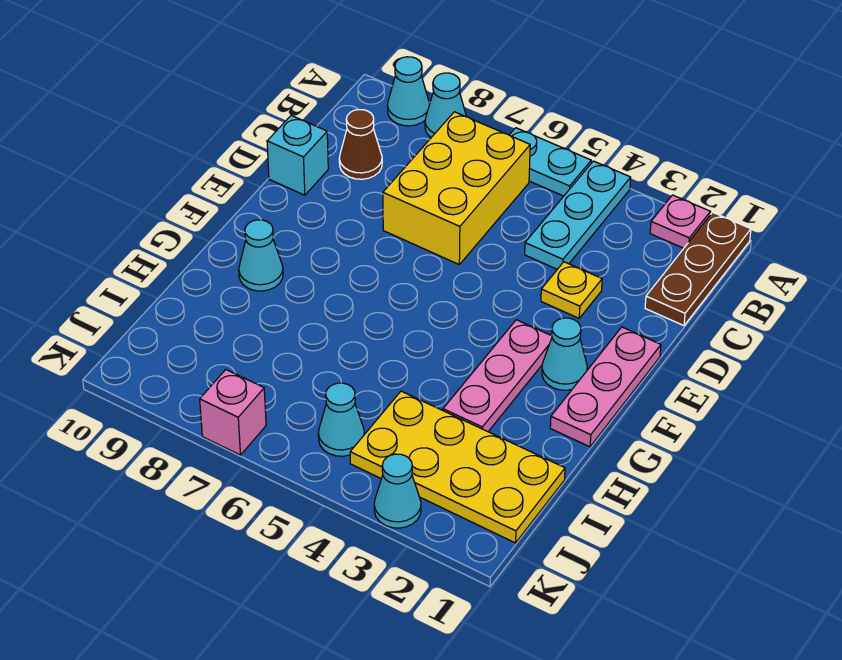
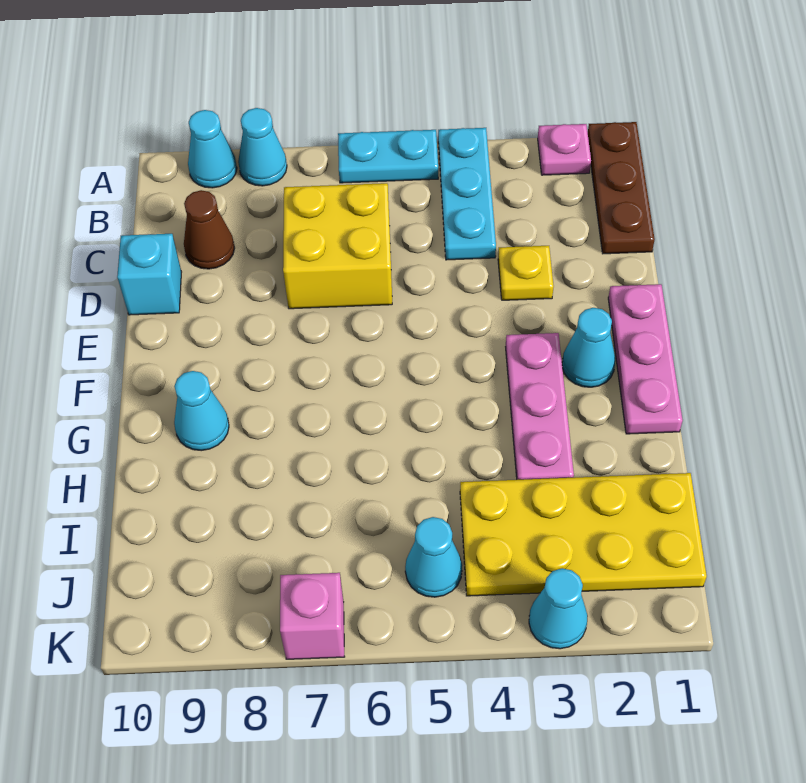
yellow 2x3 brick [383,112,530,264] -> yellow 2x2 brick [283,183,392,309]

